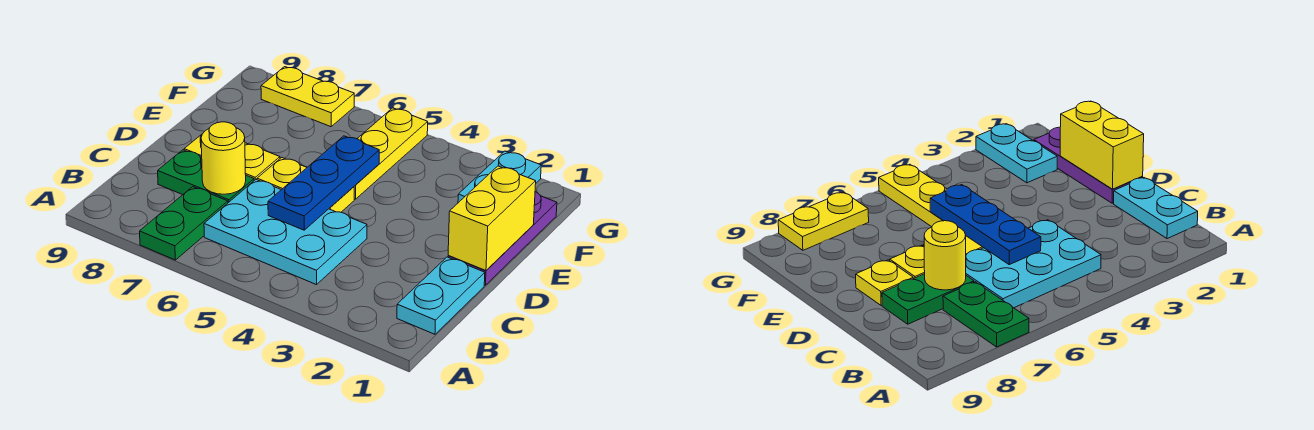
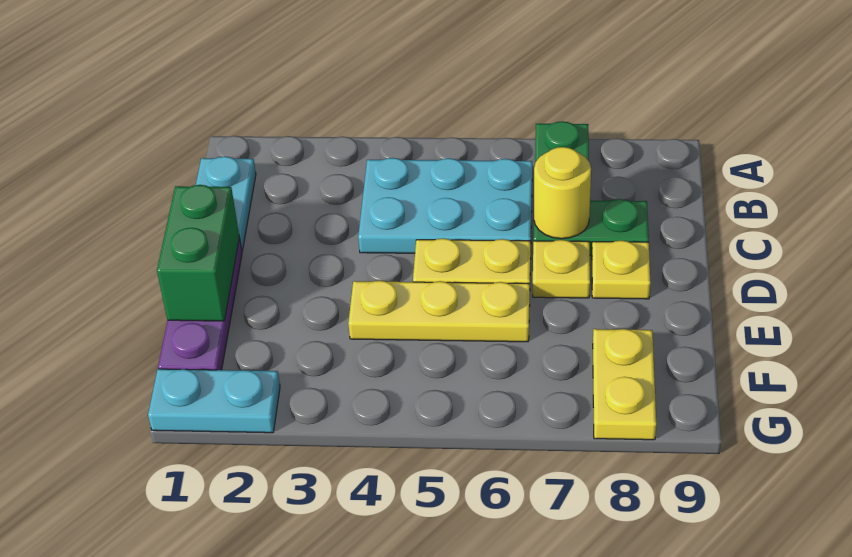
blue 1x3 plate [268,136,379,230] -> none
yellow 1x2 brick [448,166,536,270] -> green 1x2 brick [157,185,239,321]
yellow 1x3 plate [354,108,428,199] -> yellow 1x3 plate turned to [348,281,530,342]
cyan 1x2 plate [458,151,541,203] -> cyan 1x2 plate turned to [148,369,280,433]
yellow 1x2 plate [261,67,354,127] -> yellow 1x2 plate turned to [593,329,656,440]

